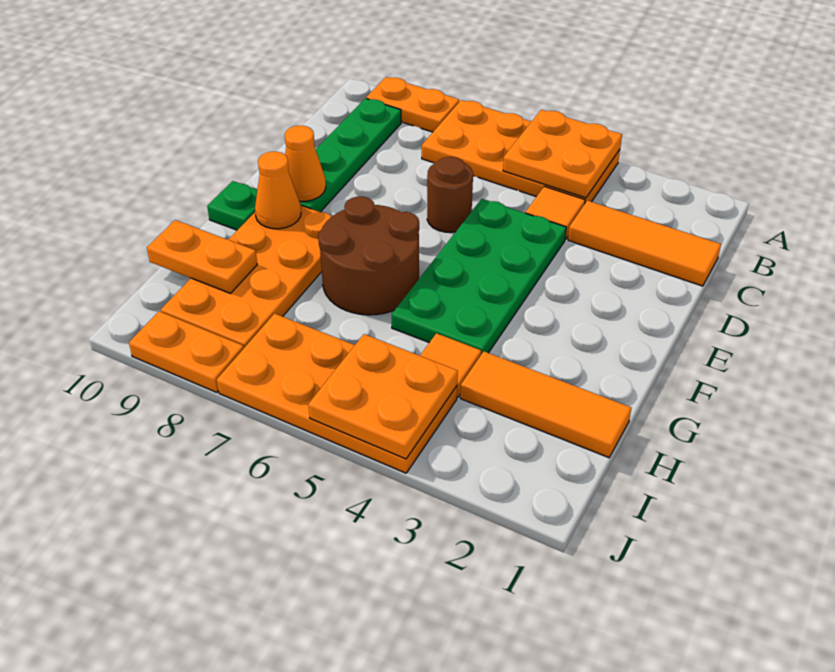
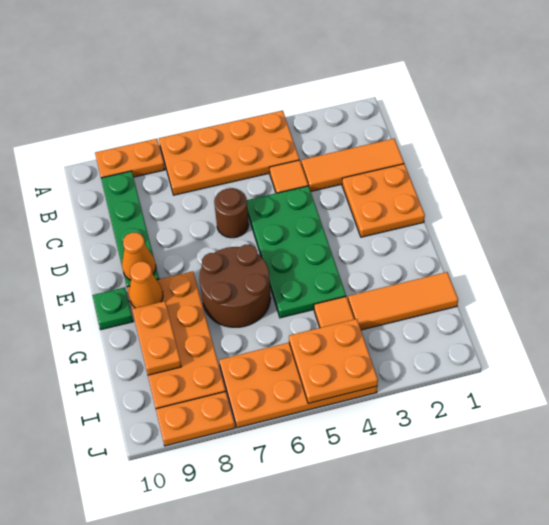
orange 2x2 plate [503,110,622,198] -> orange 2x2 plate moved to [342,164,425,237]
orange 1x2 plate [147,220,257,293] -> orange 1x2 plate turned to [132,301,181,375]

